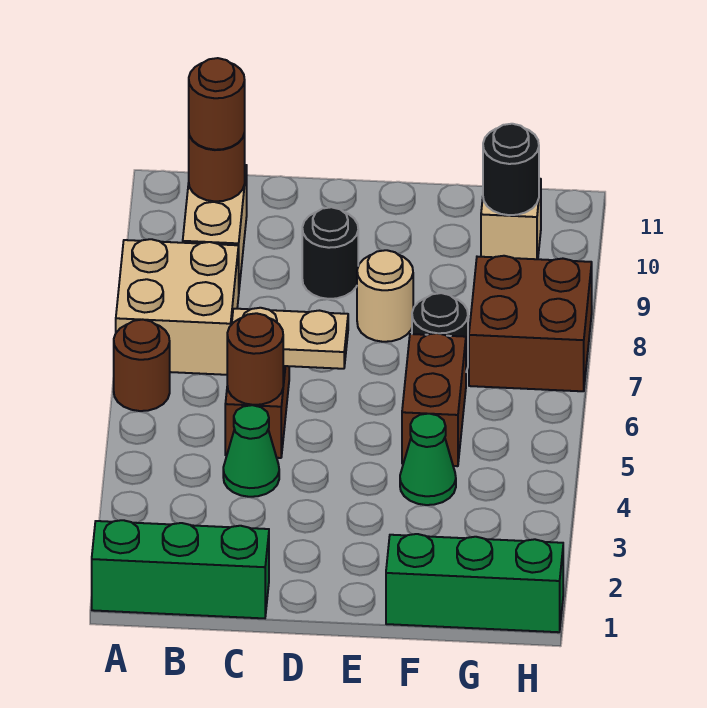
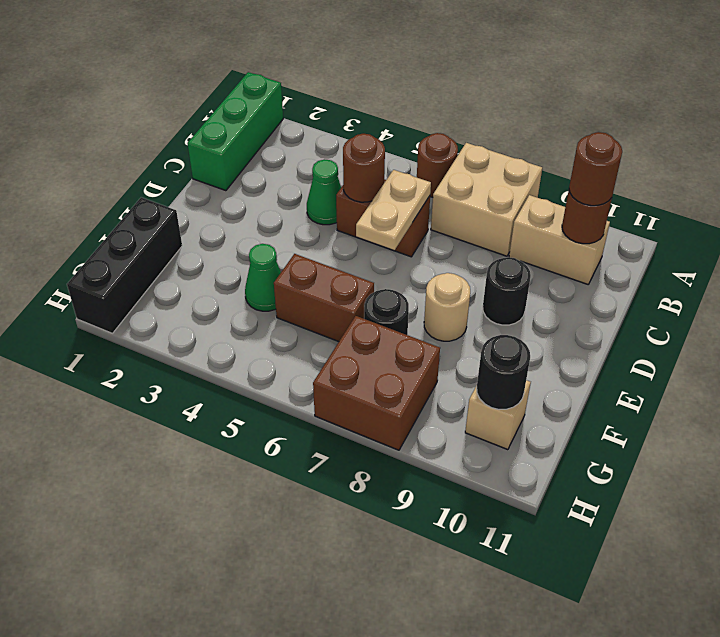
green 1x3 brick [386,534,563,632] -> black 1x3 brick [67,197,182,333]

